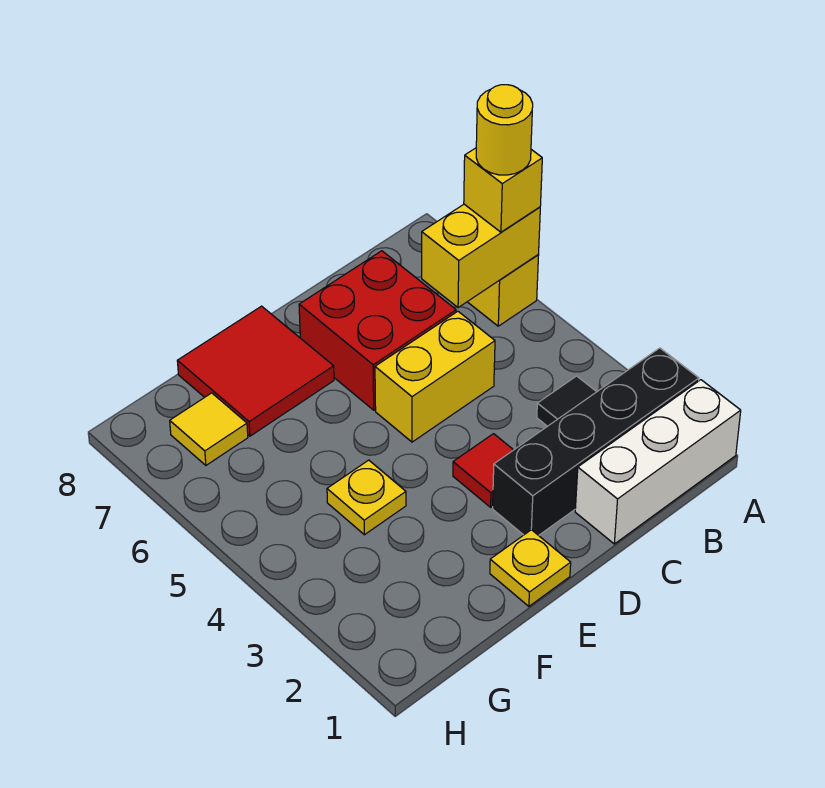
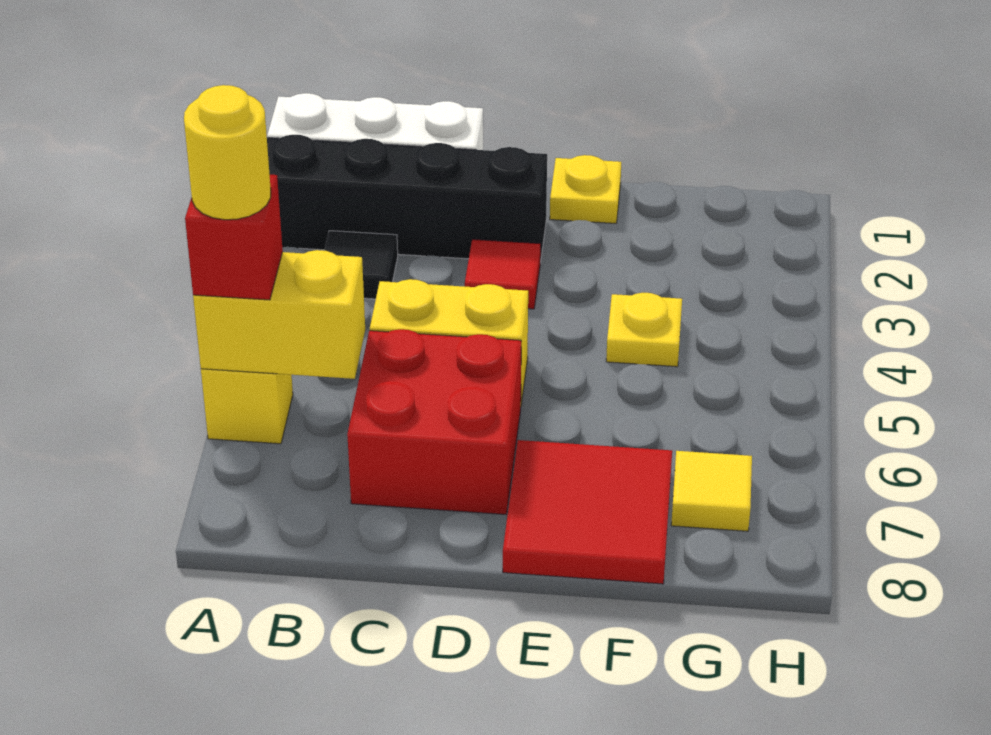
yellow 1x1 brick [464,148,542,232] -> red 1x1 brick [185,175,283,300]

